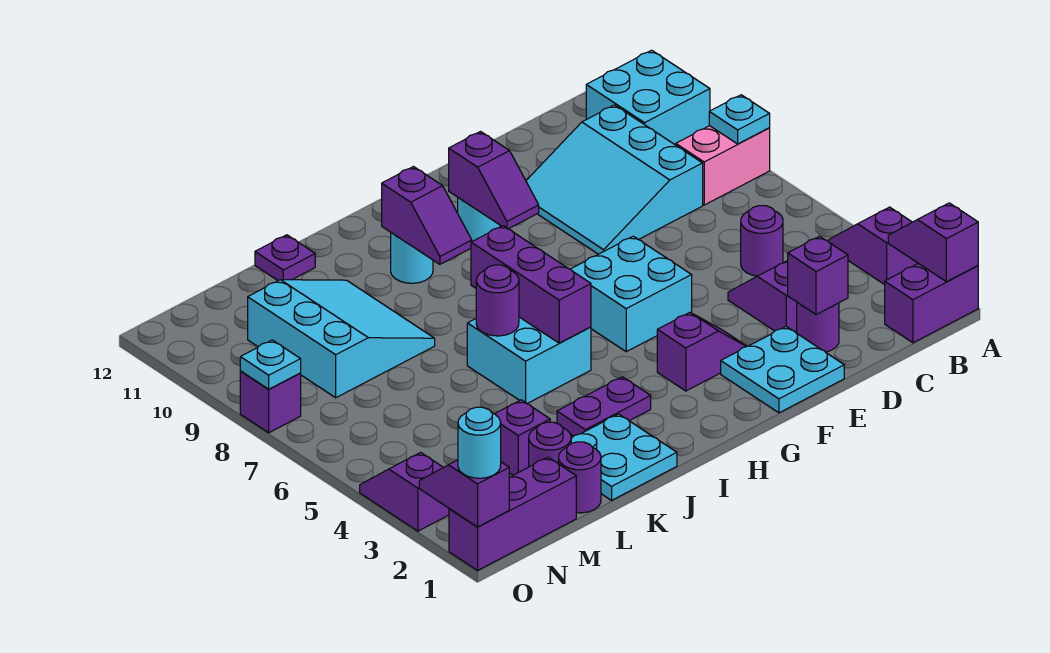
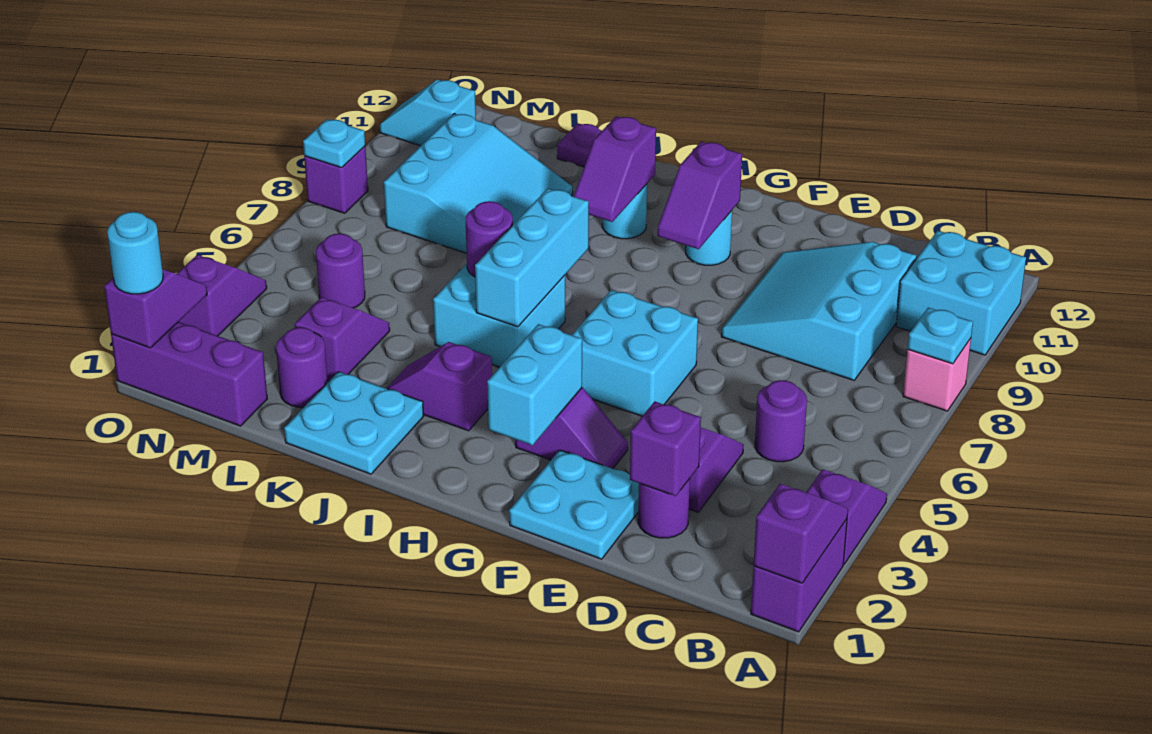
purple 1x2 brick [885,263,978,343] -> purple 1x2 brick turned to [751,519,847,632]
pink 1x2 brick [676,126,770,205] -> pink 1x1 brick [903,338,971,411]
none -> cyan 1x2 brick [487,324,582,445]
purple 1x2 plate [557,377,651,436] -> purple 1x2 slope [387,342,492,431]
purple 1x3 brick [471,226,591,343] -> cyan 1x3 brick [475,188,589,327]
purple 1x1 round brick [559,442,601,513] -> purple 1x1 round brick moved to [316,234,365,308]
none -> cyan 1x2 slope [380,79,476,146]

